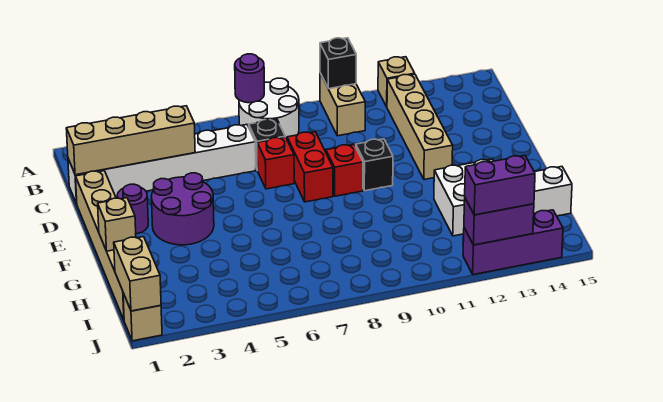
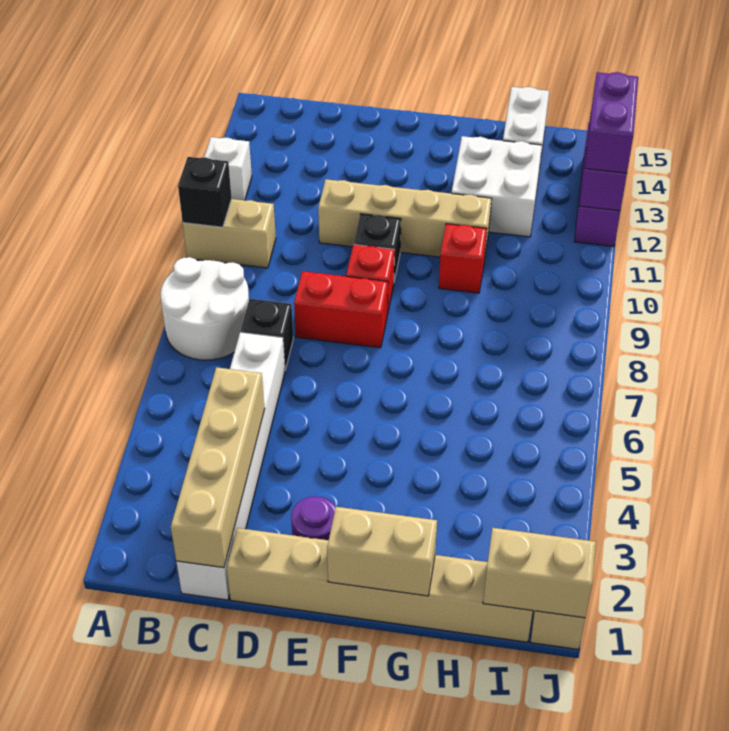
purple 1x1 round brick [235,54,264,103] -> none
tan 1x1 brick [378,57,415,107] -> white 1x1 brick [204,137,252,200]
tan 1x4 brick [387,74,453,180] -> tan 1x4 brick moved to [318,179,492,260]
red 1x1 brick [257,137,294,189] -> red 1x1 brick moved to [439,224,487,293]
purple 2x2 round brick [151,173,214,245] -> none
tan 1x1 brick [98,198,136,251] -> tan 1x2 brick [327,507,437,596]

